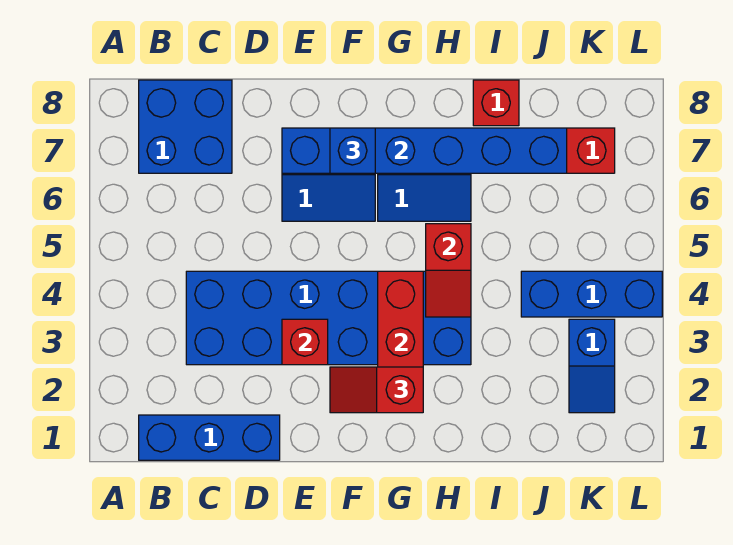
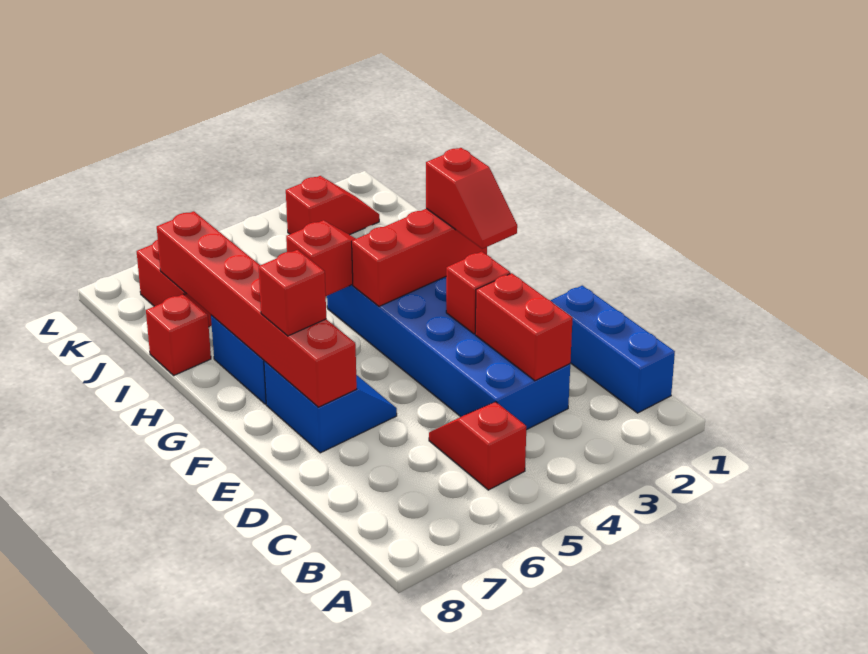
none -> red 1x2 slope [429,402,526,490]
blue 2x2 brick [139,80,232,173] -> none
none -> red 1x2 brick [475,273,572,381]
blue 1x6 brick [282,128,567,173] -> red 1x6 brick [157,211,357,407]
blue 1x1 brick [330,128,375,173] -> red 1x1 brick [259,250,326,336]
blue 1x3 brick [521,271,662,317] -> none
blue 1x2 slope [569,319,615,413] -> red 1x2 slope [286,176,379,235]

